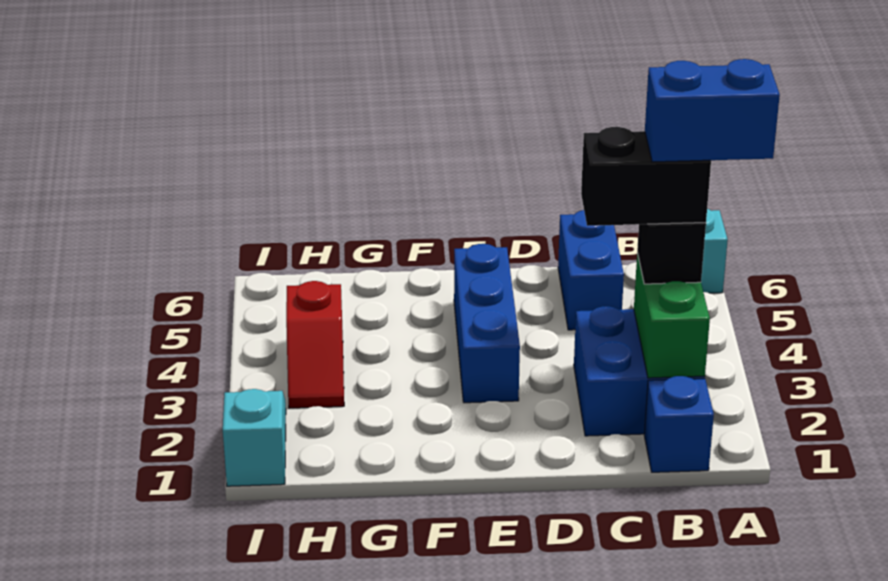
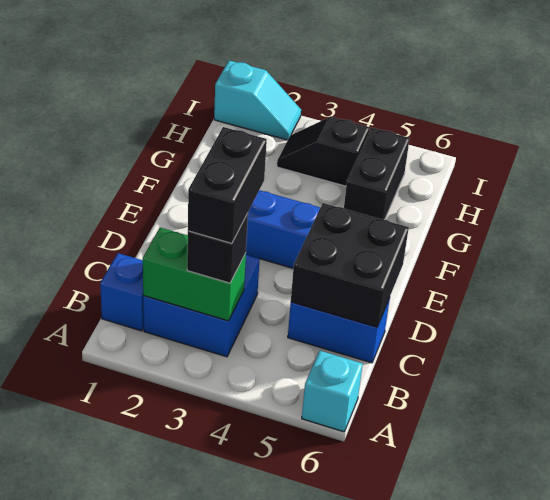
blue 1x2 brick [645,59,780,162] -> none
none -> black 2x2 brick [291,203,409,327]
none -> black 1x2 brick [344,128,410,220]
red 1x2 slope [286,281,344,408] -> black 1x2 slope [277,117,369,186]

